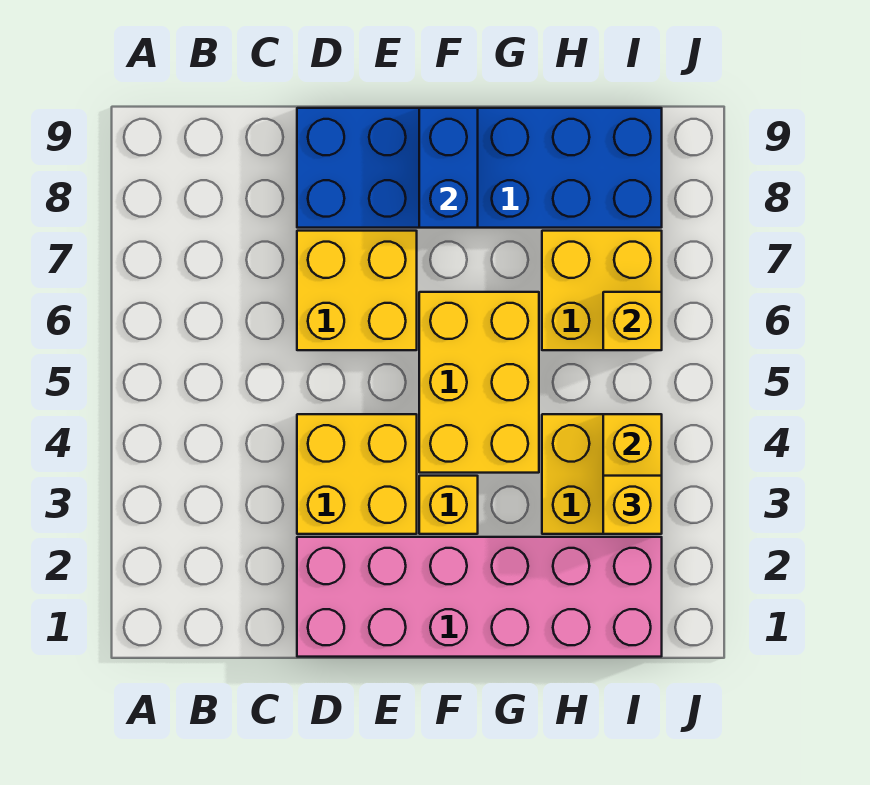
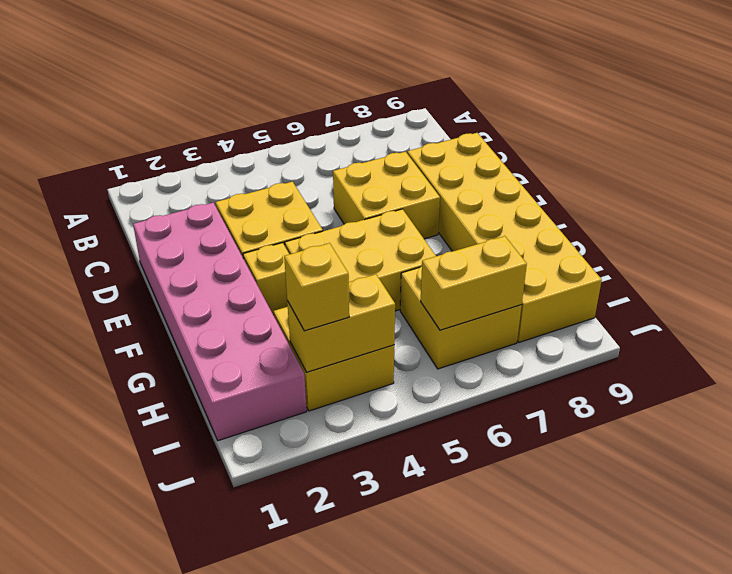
blue 2x6 brick [297,108,662,228] -> yellow 2x6 brick [407,133,602,342]
blue 1x2 brick [419,108,478,228] -> none
yellow 1x1 brick [603,292,662,350] -> yellow 1x2 brick [421,236,527,330]

